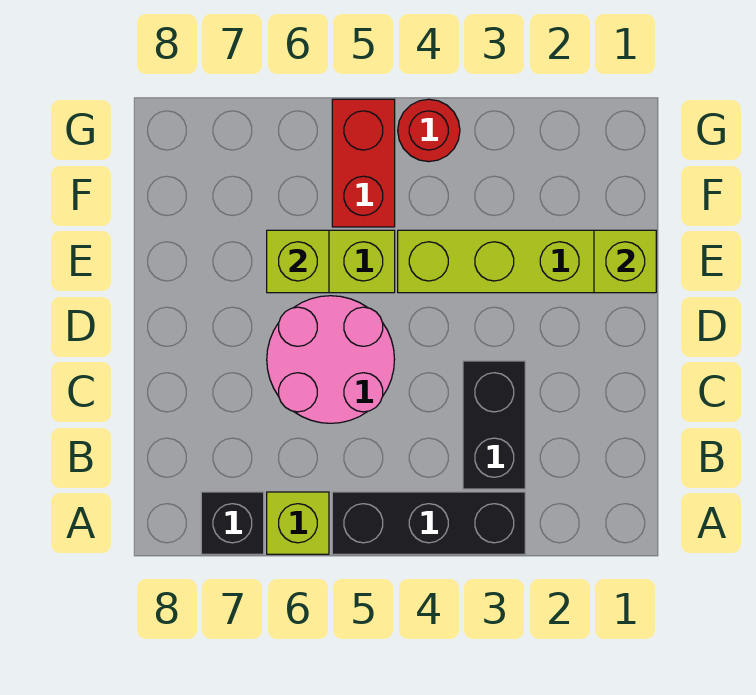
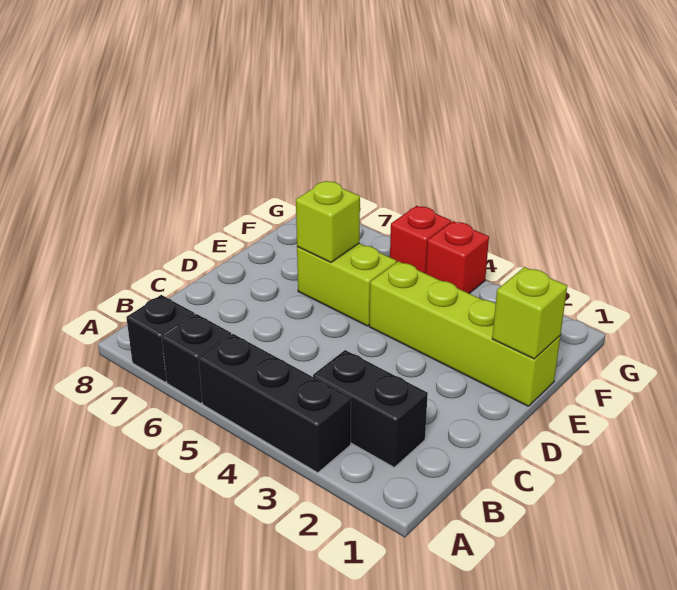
lime 1x1 brick [267,492,329,554] -> black 1x1 brick [162,314,231,403]
black 1x2 brick [463,361,525,489] -> black 1x2 brick turned to [313,350,428,467]
pink 2x2 round brick [267,296,395,423] -> none
red 1x2 brick [332,99,395,227] -> red 1x1 brick [390,206,451,274]
red 1x1 round brick [398,99,460,162] -> red 1x1 brick [426,221,489,293]

